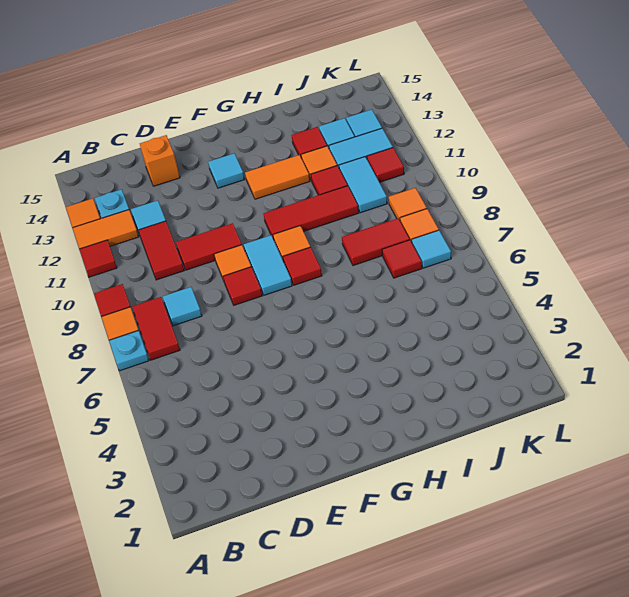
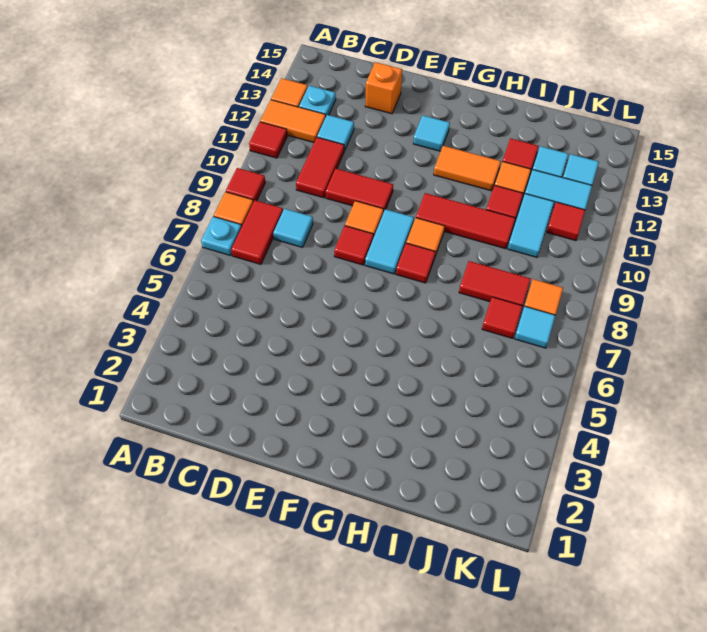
orange 1x1 tile [389,188,427,220] -> none

